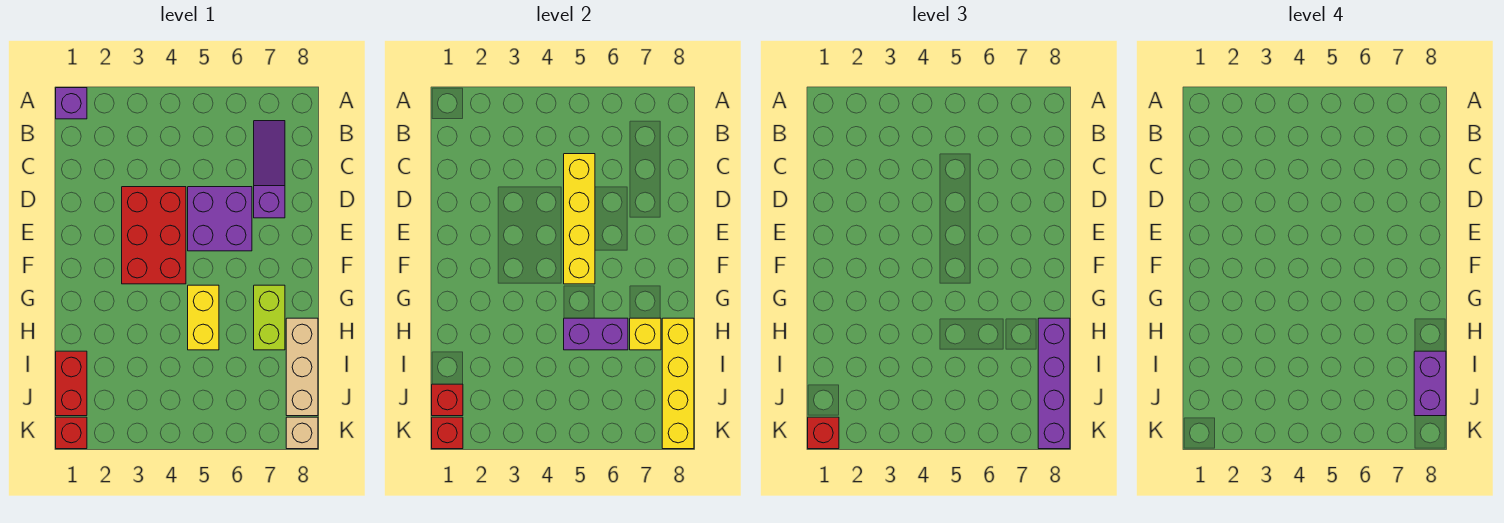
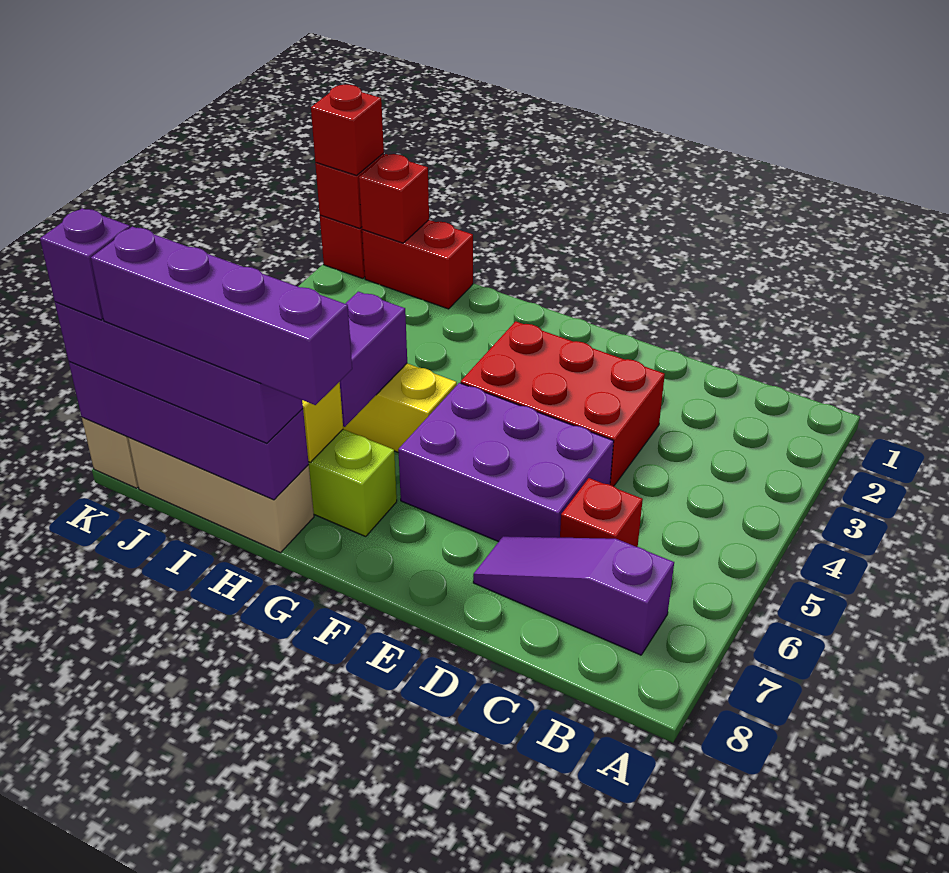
purple 1x1 brick [56,88,87,119] -> purple 1x1 brick moved to [40,208,130,320]
purple 1x3 slope [254,121,285,218] -> purple 1x3 slope turned to [473,536,674,655]
yellow 1x4 brick [564,154,595,284] -> none
none -> red 1x1 brick [560,478,643,547]
purple 2x2 brick [188,187,252,251] -> purple 2x3 brick [398,383,614,542]
yellow 1x4 brick [662,318,694,449] -> purple 1x4 brick [69,362,309,500]
purple 1x2 brick [1414,351,1446,416] -> purple 1x4 brick [91,227,352,405]

